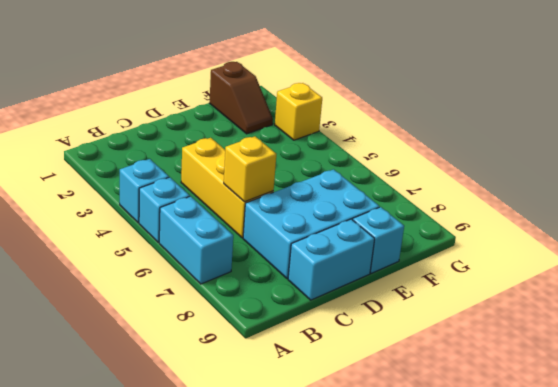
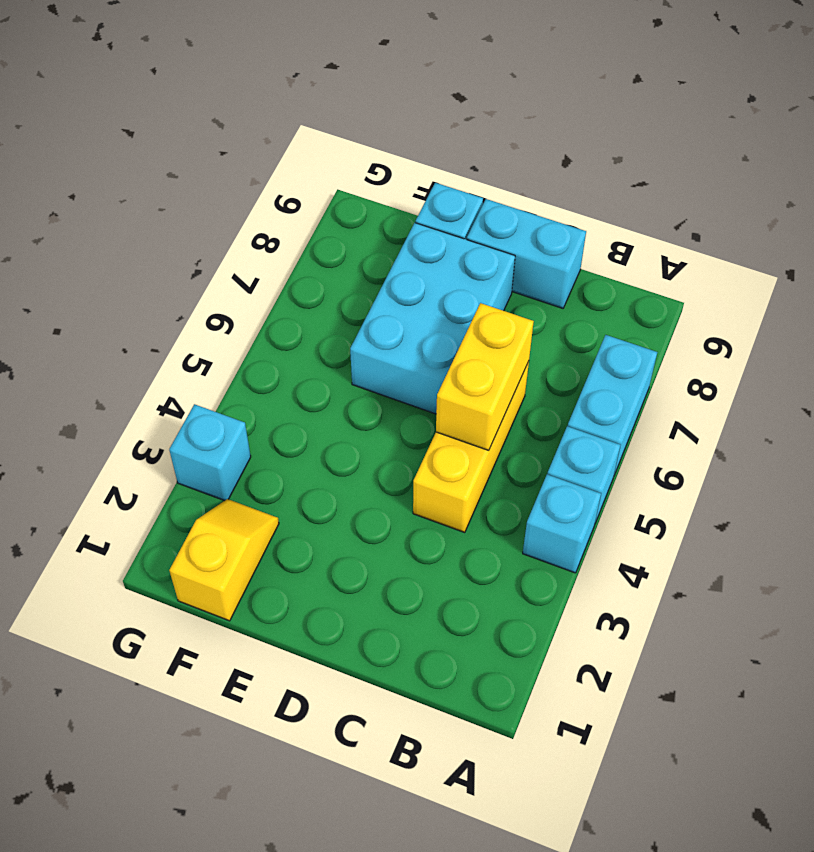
yellow 1x1 brick [224,136,276,202] -> yellow 1x2 brick [436,303,534,450]
cyan 2x3 brick [243,169,379,279] -> cyan 2x3 brick turned to [350,223,515,414]
brown 1x2 slope [210,62,273,134] -> yellow 1x2 slope [169,499,279,621]
yellow 1x1 brick [275,83,322,140] -> cyan 1x1 brick [169,404,251,501]

